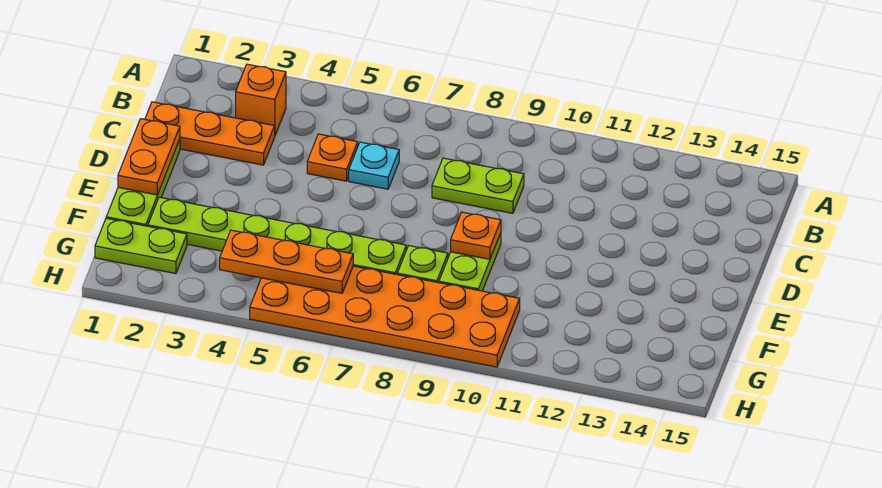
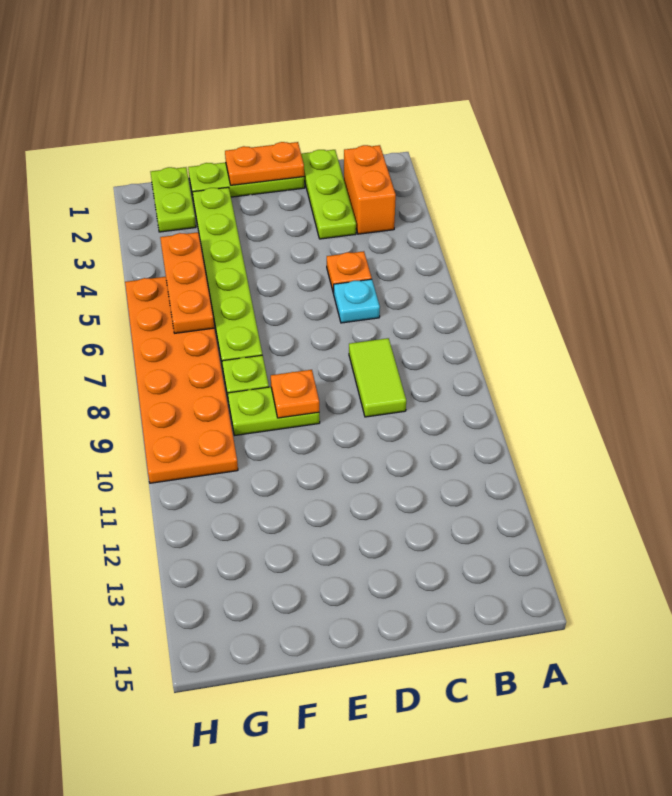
orange 1x1 brick [236,64,286,135] -> orange 1x2 brick [344,145,396,234]
orange 1x3 plate [145,102,275,165] -> lime 1x3 plate [301,150,356,239]
lime 1x2 plate [432,158,524,213] -> lime 1x2 tile [349,338,406,417]

